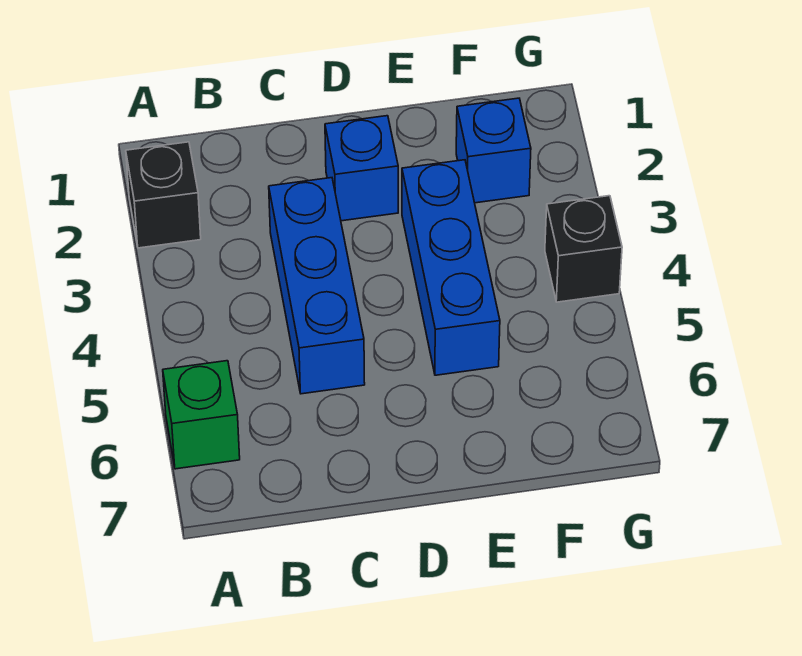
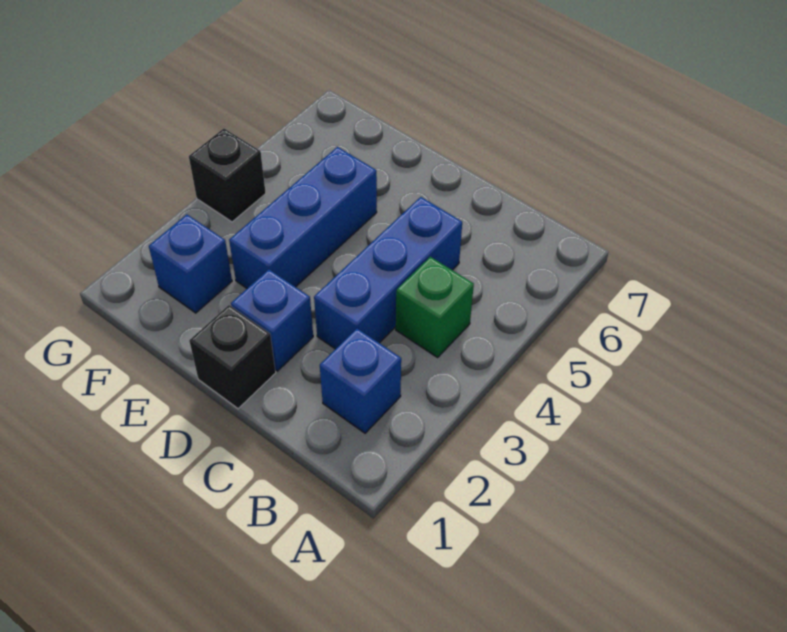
black 1x1 brick [126,142,201,248] -> black 1x1 brick moved to [189,305,276,409]
green 1x1 brick [163,361,240,469] -> green 1x1 brick moved to [396,257,474,357]
none -> blue 1x1 brick [320,329,401,433]

